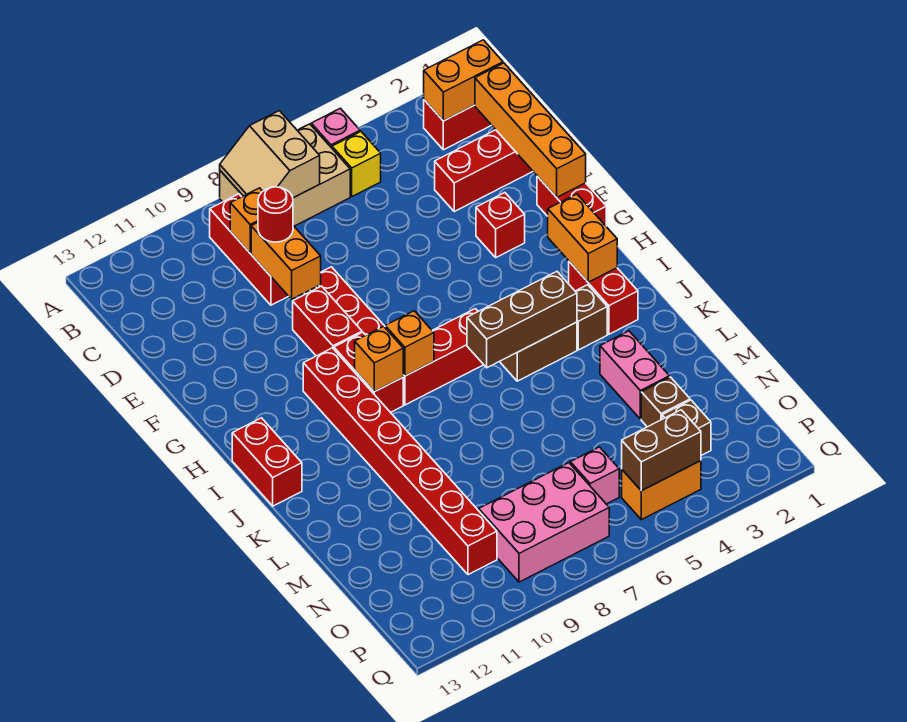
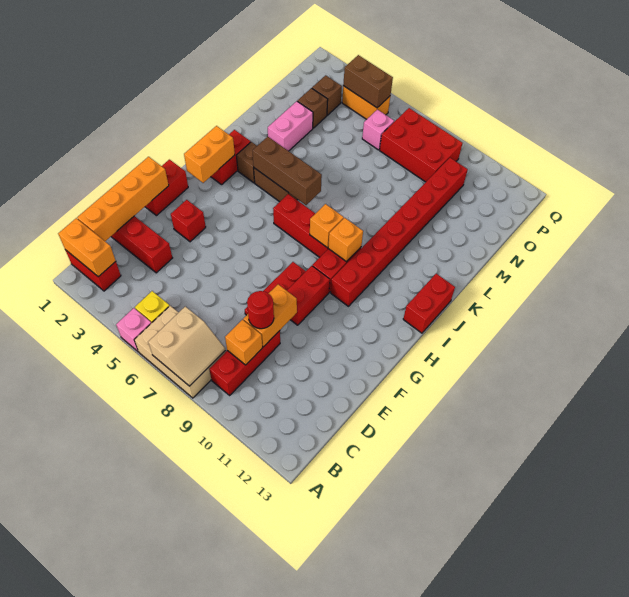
pink 2x3 brick [479,463,609,582] -> red 2x3 brick [380,108,463,182]

